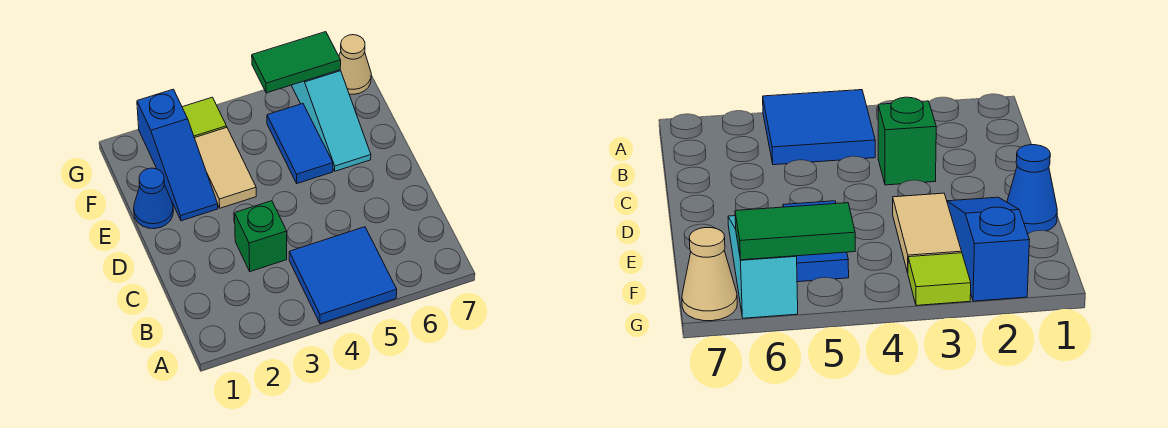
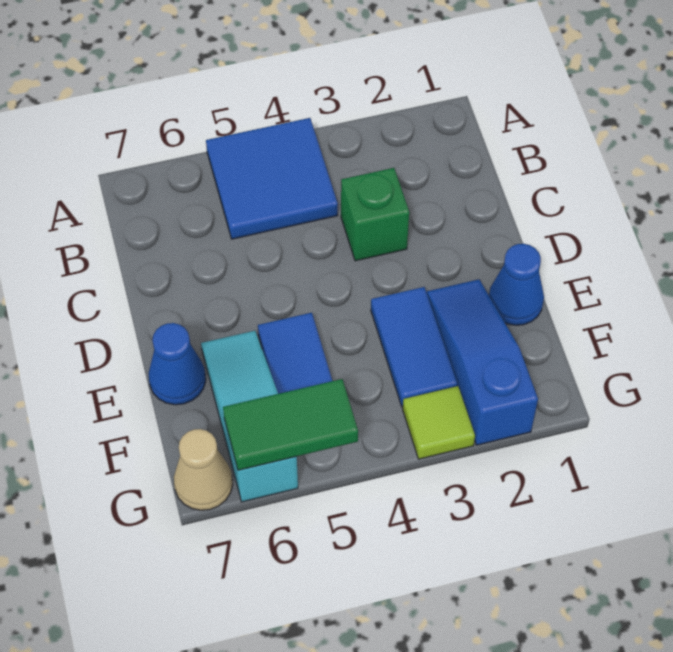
tan 1x2 tile [195,128,256,208] -> blue 1x2 tile [371,287,457,407]
none -> blue 1x1 cone [149,323,206,405]

